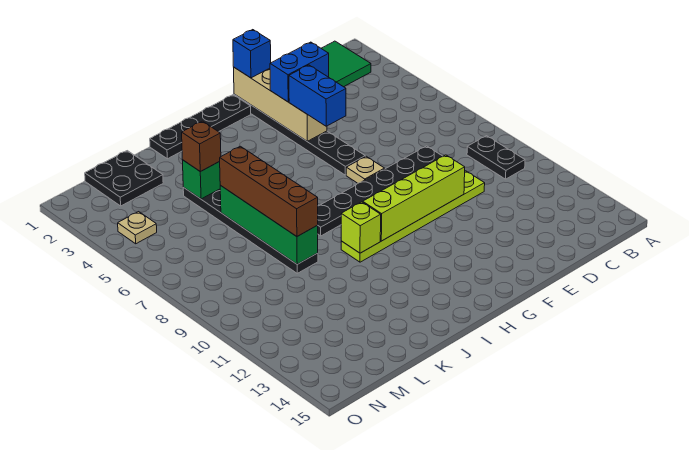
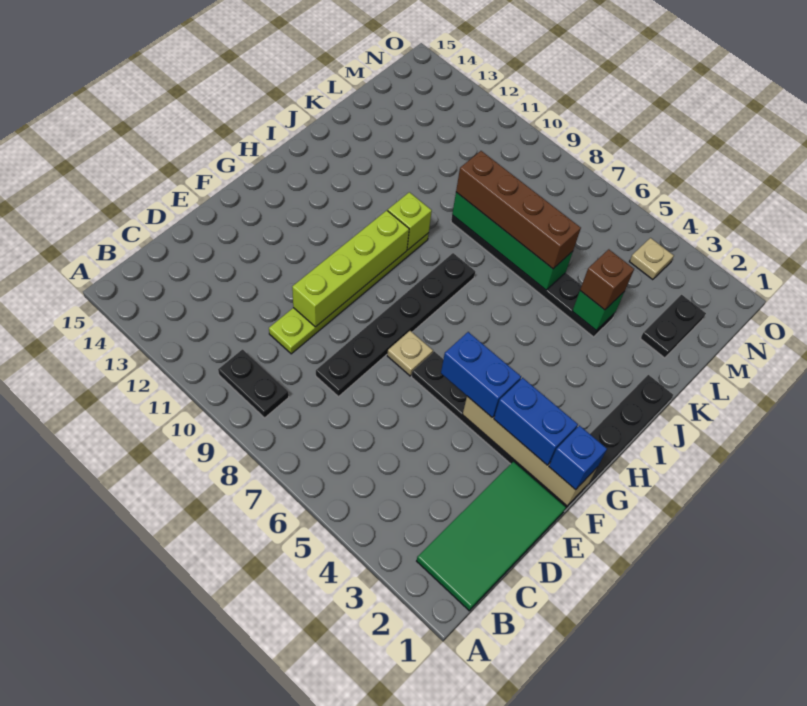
blue 1x2 brick [270,42,329,102] -> blue 1x2 brick turned to [494,378,578,465]
black 2x2 plate [85,151,163,206] -> black 1x2 plate [640,295,706,358]

